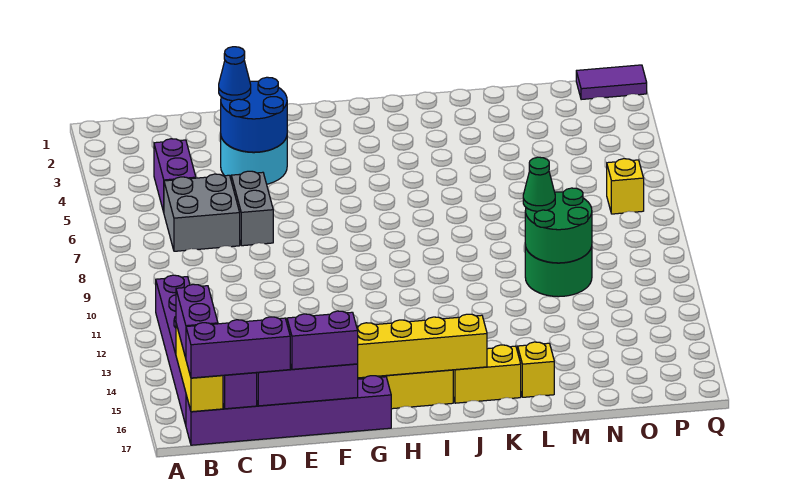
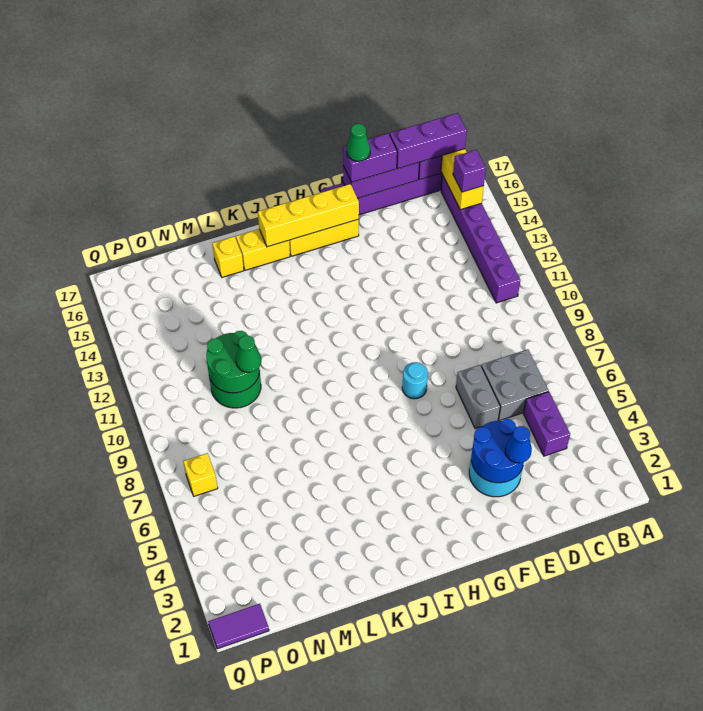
purple 1x2 brick [176,284,218,358] -> purple 1x1 brick [453,150,486,192]
none -> green 1x1 cone [347,124,370,161]
none -> cyan 1x1 round brick [402,362,428,399]

